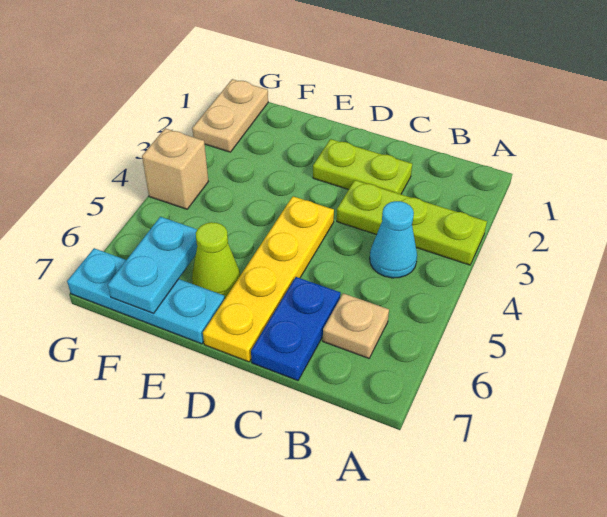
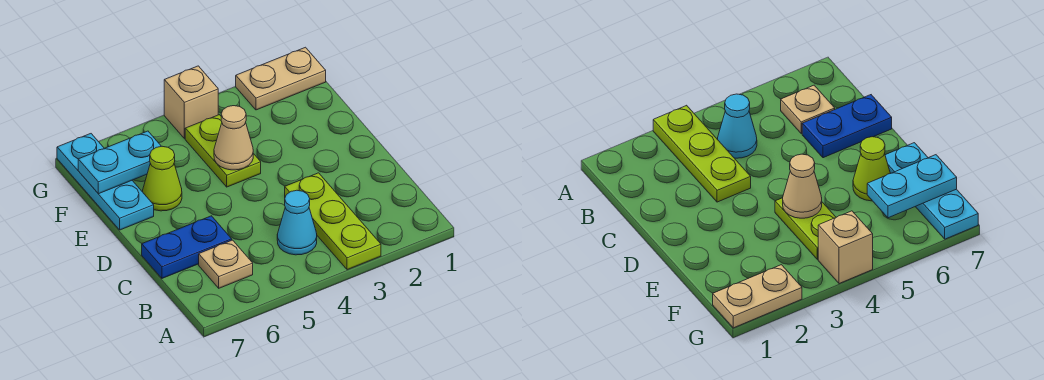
lime 1x2 plate [313,139,412,194] -> lime 1x2 plate moved to [185,115,261,187]
yellow 1x4 plate [203,196,334,362] -> none
none -> tan 1x1 cone [214,106,253,170]

